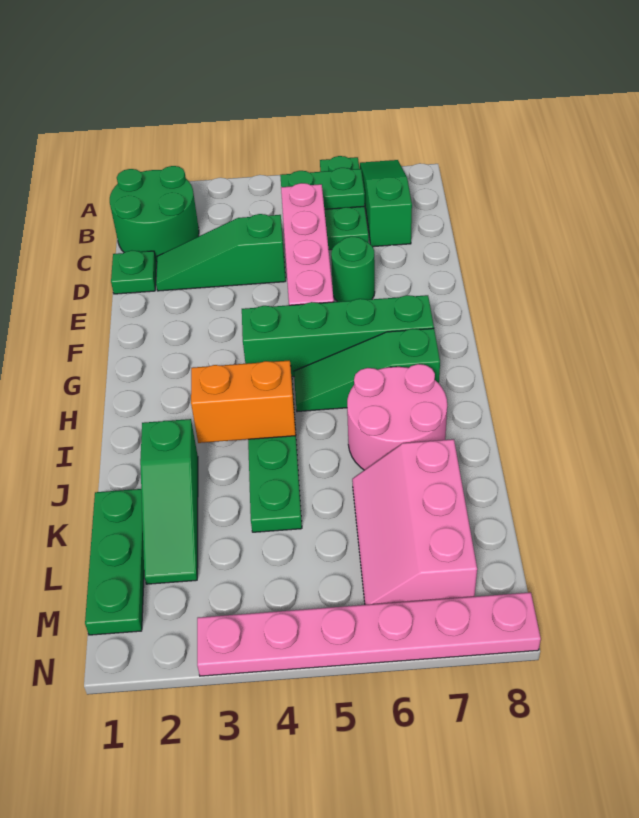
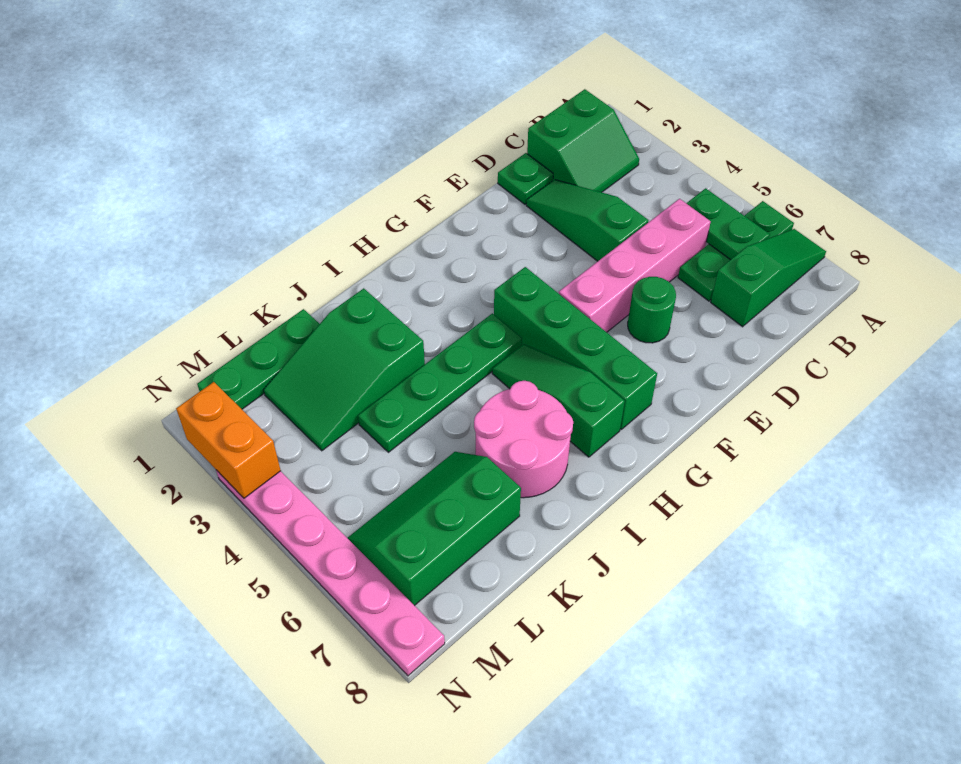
green 2x2 round brick [110,166,199,262] -> green 2x2 slope [527,89,639,192]
orange 1x2 brick [191,360,296,443] -> orange 1x2 brick moved to [176,382,281,498]
green 1x3 slope [140,419,198,584] -> green 2x3 slope [264,288,425,451]
pink 2x3 slope [352,439,477,605] -> green 2x3 slope [348,452,521,606]

